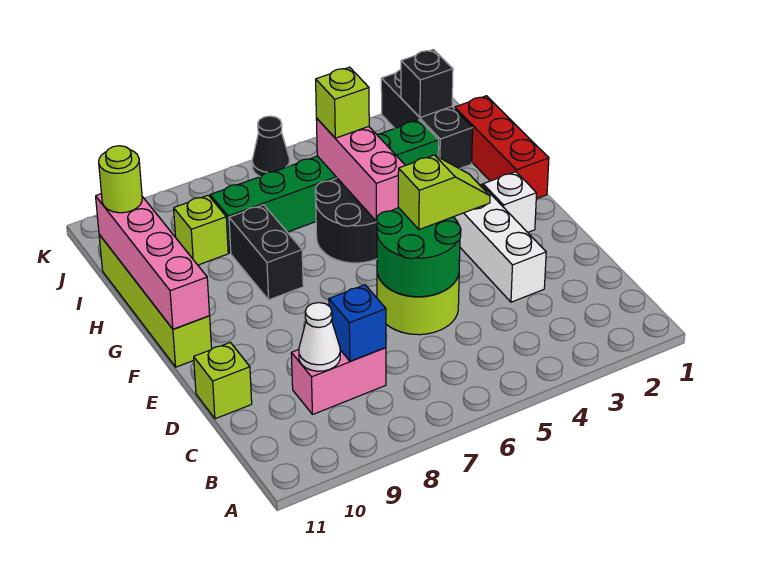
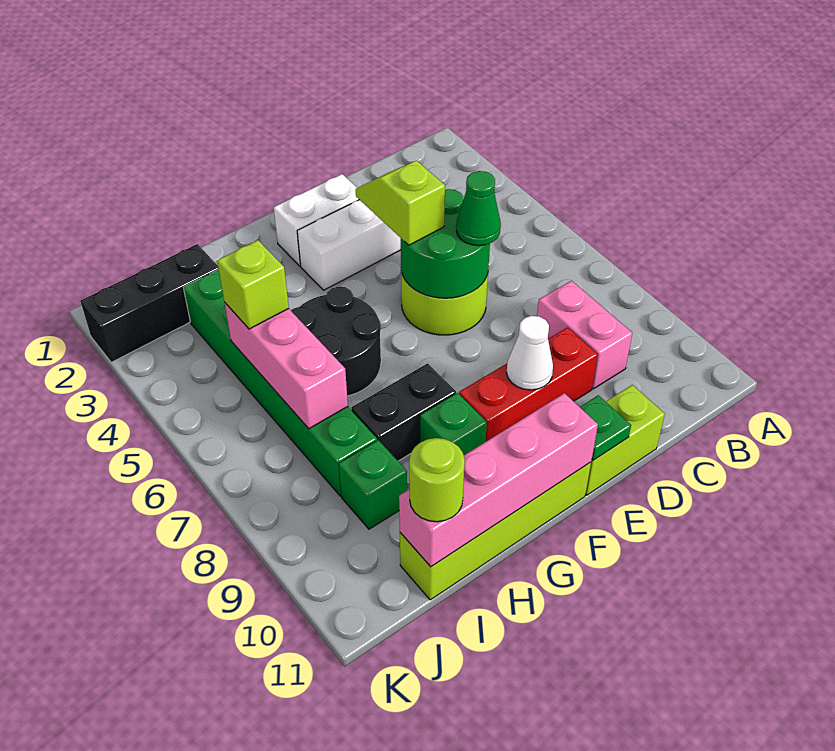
blue 1x1 brick [329,285,386,361] -> none
white 1x1 cone [299,303,340,371] -> white 1x1 cone moved to [507,316,553,390]
none -> green 1x1 cone [456,171,501,246]
lime 1x1 brick [194,342,252,419] -> lime 1x2 brick [586,385,665,495]
none -> green 1x1 plate [580,395,631,460]
white 1x1 brick [483,172,537,232] -> white 1x2 brick [274,174,359,266]
red 1x3 brick [455,96,549,199] -> red 1x3 brick moved to [459,328,598,441]
pink 1x3 brick [316,118,405,221] -> pink 1x3 brick turned to [224,302,348,429]
none -> green 1x1 brick [420,393,487,455]
lime 1x1 brick [174,195,228,265] -> green 1x1 brick [339,440,407,529]
black 1x1 brick [401,49,453,118] -> none
black 1x1 cone [252,116,290,177] -> none

